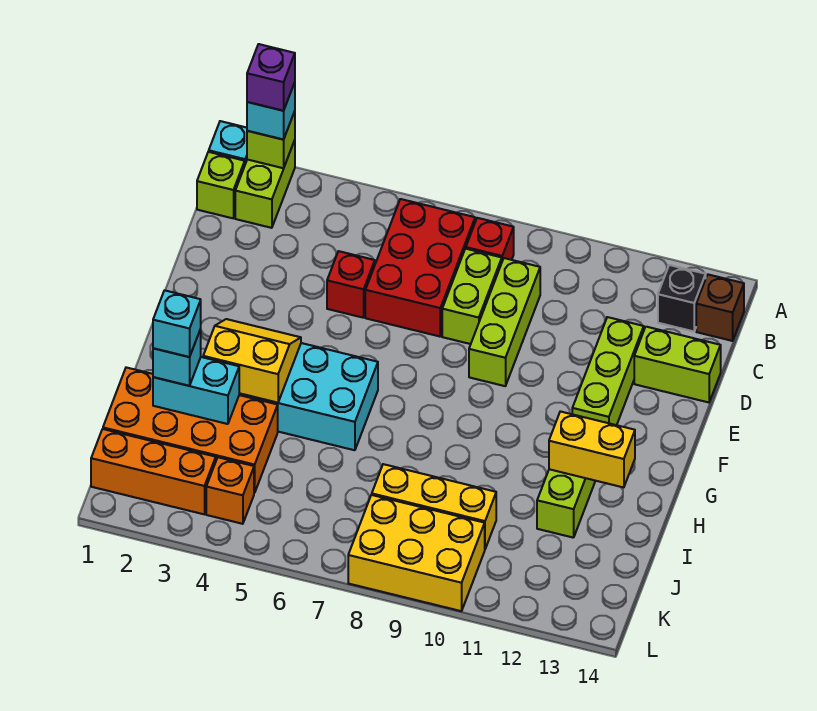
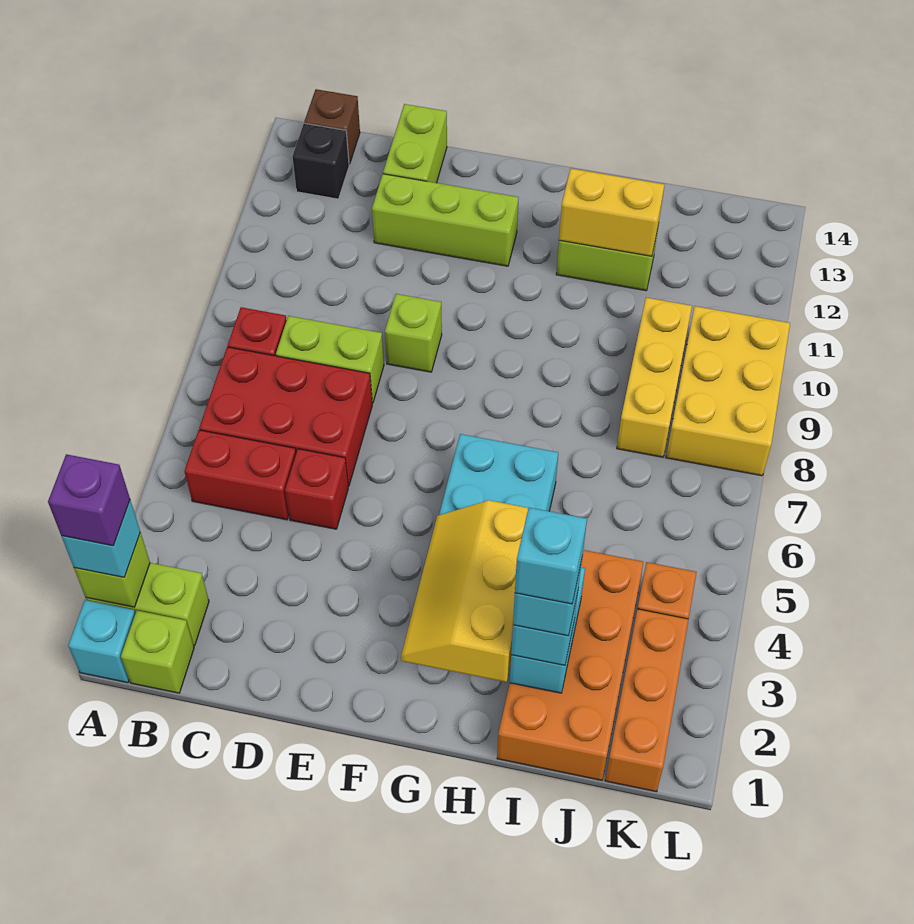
none -> red 1x2 brick [184,430,296,520]
lime 1x3 brick [469,258,540,386] -> lime 1x1 brick [385,294,442,372]
yellow 2x2 slope [203,319,301,403] -> yellow 2x3 slope [401,500,528,682]
yellow 1x2 brick [549,411,635,487] -> yellow 1x2 brick turned to [559,169,664,257]
none -> cyan 1x1 brick [515,508,587,604]

